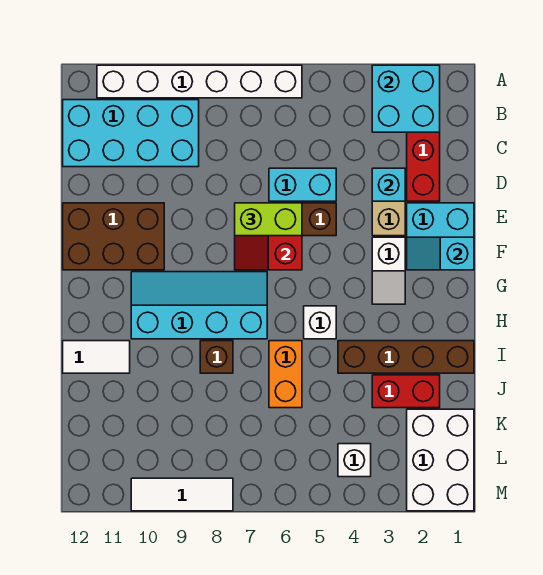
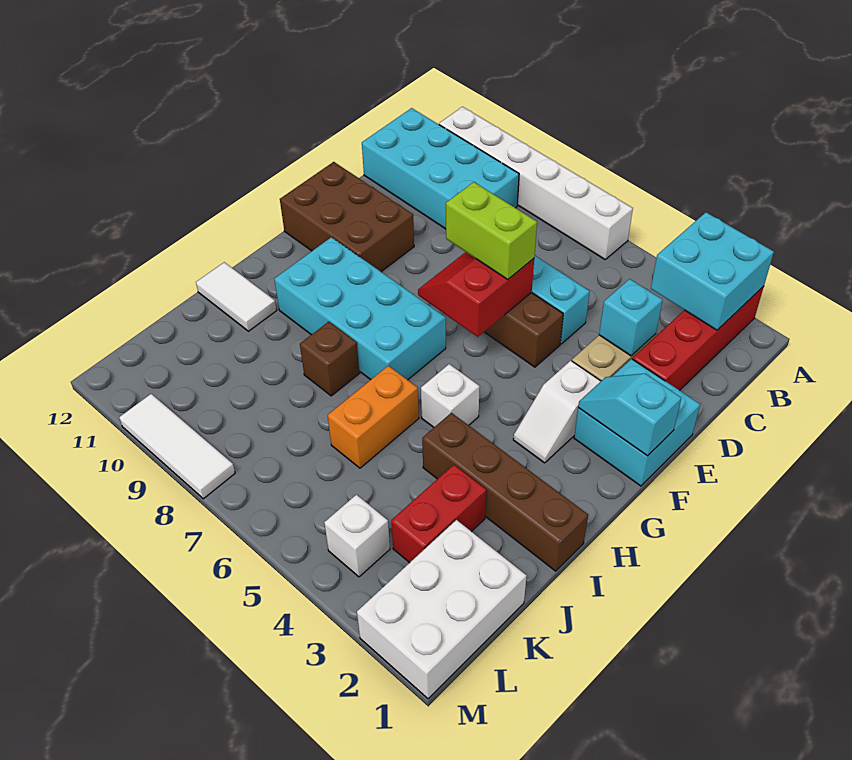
cyan 2x4 slope [131,272,267,339] -> cyan 2x4 brick [274,237,446,380]
red 1x2 brick [372,375,440,408] -> red 1x2 brick turned to [391,465,486,563]

